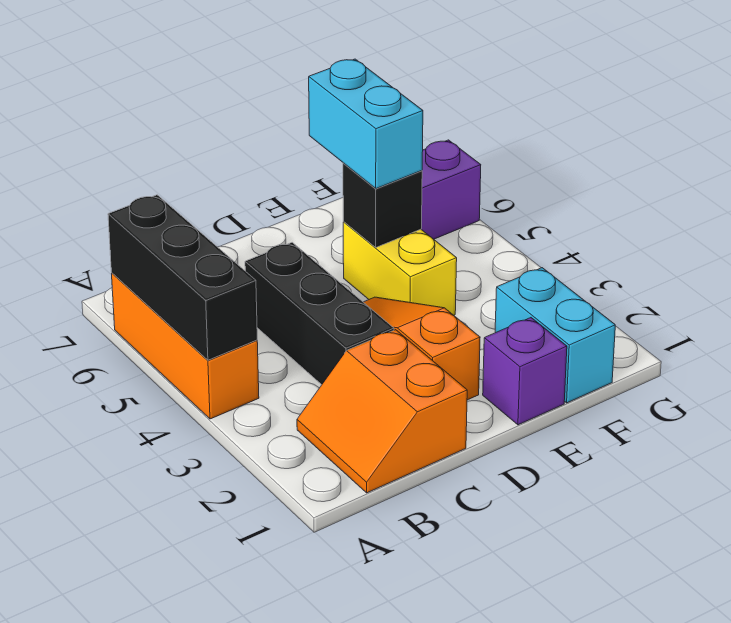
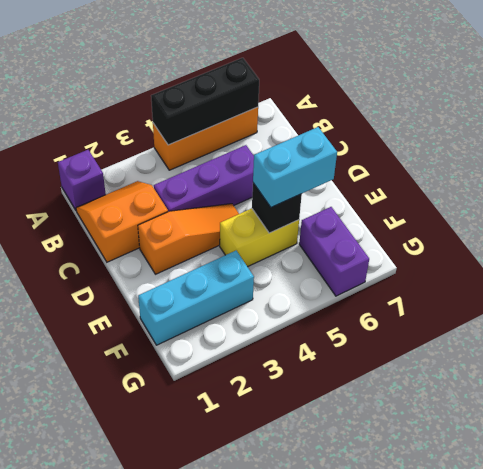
black 1x3 brick [245,243,394,385] -> purple 1x3 brick [154,145,254,212]
purple 1x1 brick [483,318,567,425] -> purple 1x1 brick moved to [58,150,106,210]
cyan 1x2 brick [495,268,615,403] -> cyan 1x3 brick [138,251,254,345]

